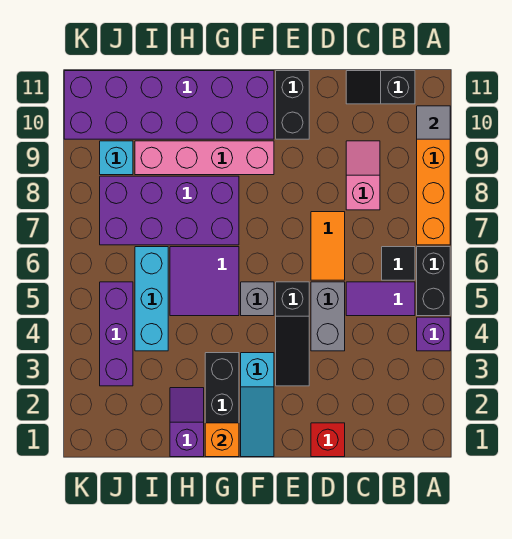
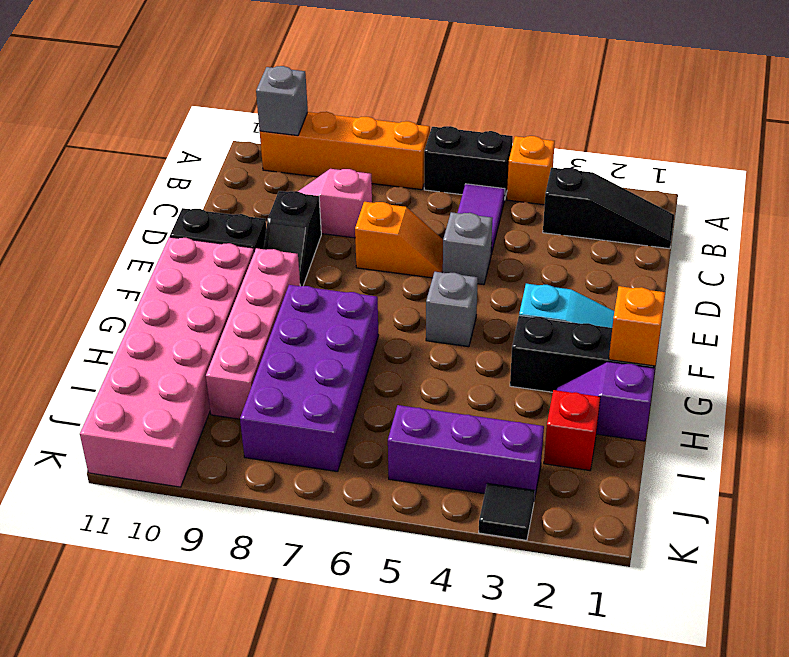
purple 1x1 brick [417,317,450,351] -> orange 1x1 brick [507,136,555,205]
grey 1x1 tile [417,106,450,139] -> grey 1x1 brick [256,66,308,136]
black 1x1 tile [382,247,415,280] -> black 1x1 tile moved to [479,483,535,540]
black 1x2 slope [346,71,415,104] -> black 1x2 slope moved to [264,191,321,286]
red 1x1 brick [311,423,345,457] -> red 1x1 brick moved to [544,390,600,471]
grey 1x2 brick [311,282,345,351] -> grey 1x1 brick [443,212,492,285]
orange 1x2 tile [311,212,345,280] -> orange 1x2 slope [355,202,443,278]
black 1x3 slope [276,282,309,386] -> black 1x3 slope moved to [543,168,674,249]
purple 2x6 brick [64,71,274,139] -> pink 2x6 brick [80,237,254,487]
purple 2x2 tile [170,247,239,316] -> none
cyan 1x3 brick [135,247,168,351] -> none
cyan 1x1 brick [100,141,133,175] -> none

